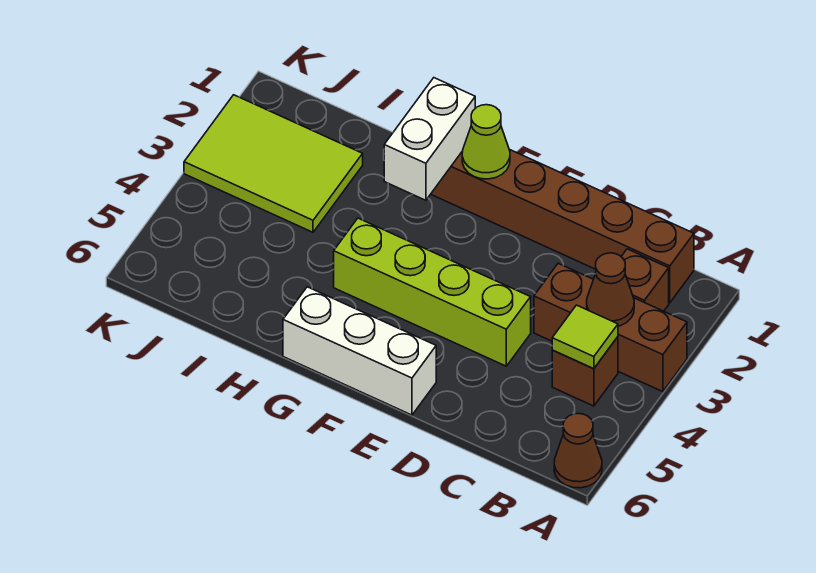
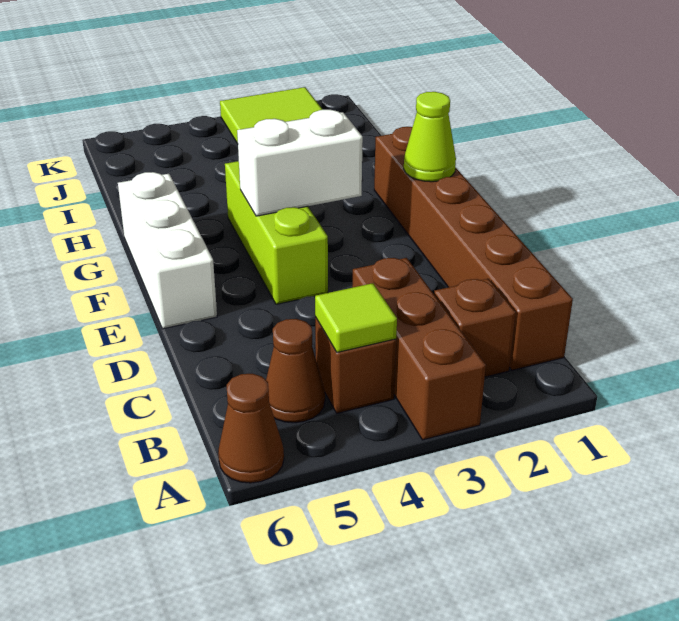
brown 1x1 cone [587,253,634,326] -> brown 1x1 cone moved to [266,319,325,423]
lime 1x4 brick [334,218,531,366] -> lime 1x3 brick [225,161,328,304]
white 1x2 brick [384,78,475,200] -> white 1x2 brick moved to [237,110,363,216]

